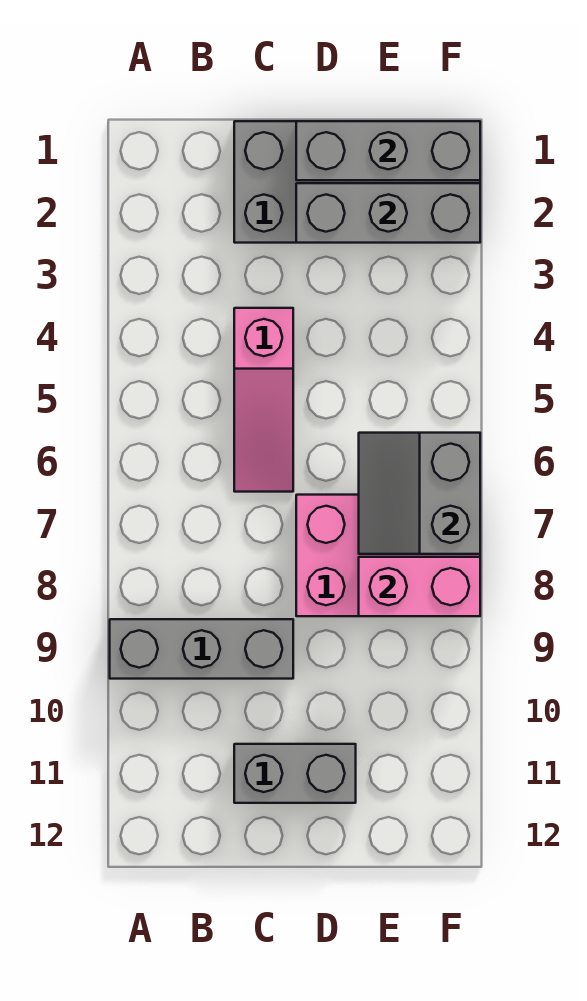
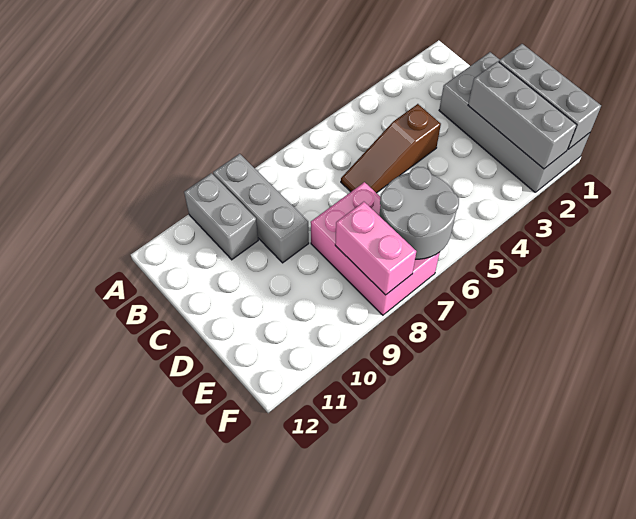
pink 1x3 slope [234,308,293,492] -> brown 1x3 slope [341,104,441,193]
grey 1x2 brick [234,744,356,803] -> grey 1x2 brick moved to [184,173,258,260]
grey 2x2 slope [359,433,480,554] -> grey 2x2 round brick [379,167,459,259]

